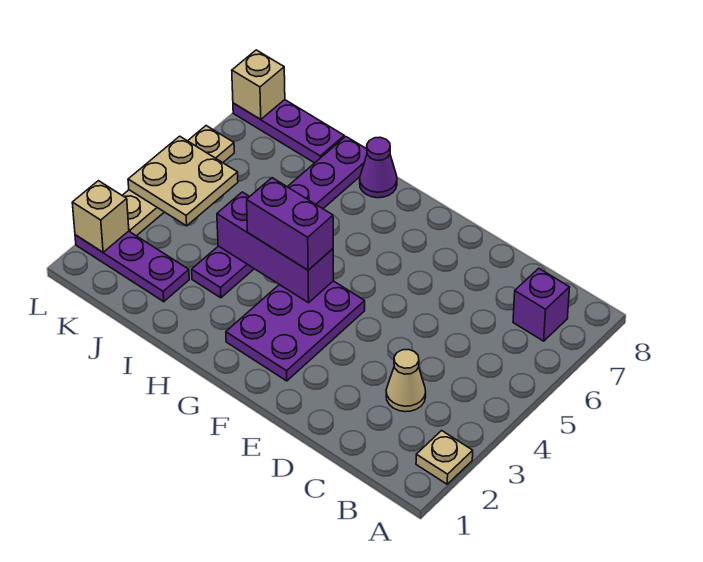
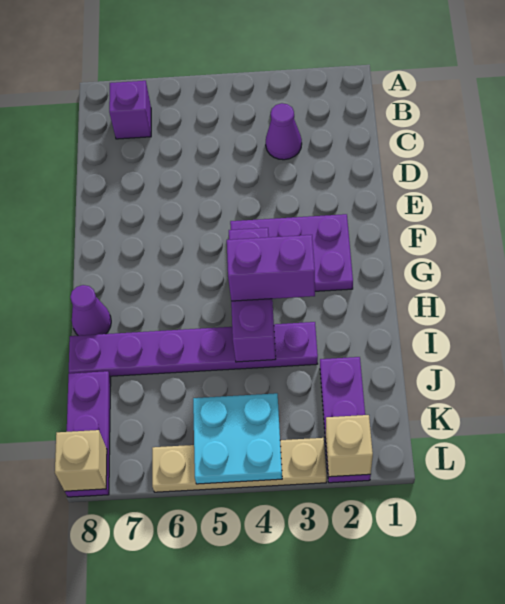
tan 1x1 plate [416,431,473,484] -> none
tan 1x1 cone [386,349,426,412] -> purple 1x1 cone [266,103,302,160]
purple 1x2 brick [247,178,333,270] -> purple 1x2 brick turned to [227,235,315,301]
tan 2x2 plate [128,136,238,226] -> cyan 2x2 plate [193,393,282,484]

